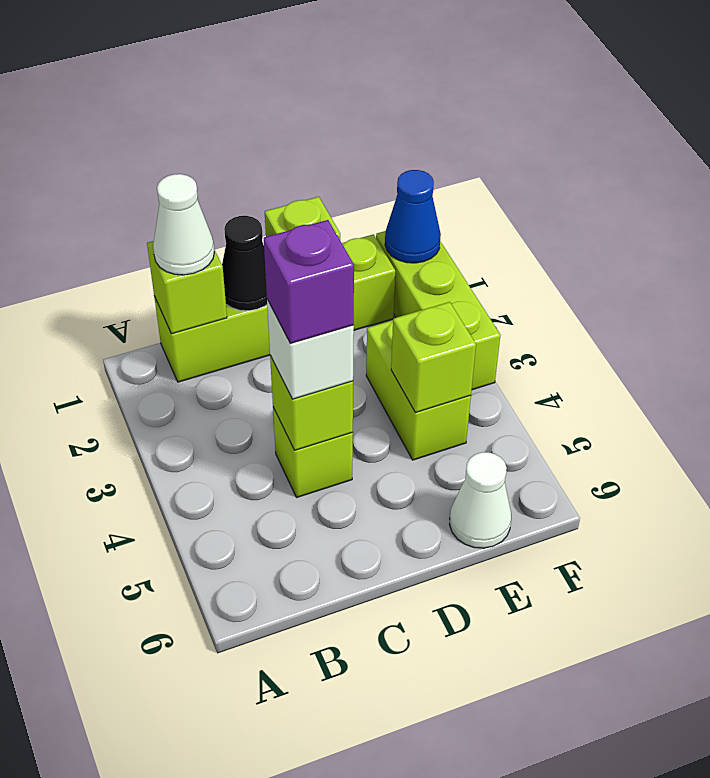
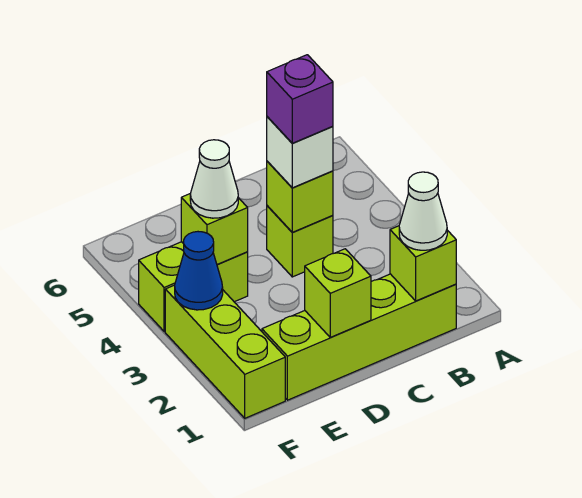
black 1x1 cone [222,216,267,311] -> none
lime 1x2 brick [366,320,471,460] -> lime 1x2 brick turned to [139,242,248,332]
white 1x1 cone [450,452,511,548] -> white 1x1 cone moved to [190,140,238,218]
blue 1x1 cone [385,170,441,263] -> blue 1x1 cone moved to [175,232,223,310]

